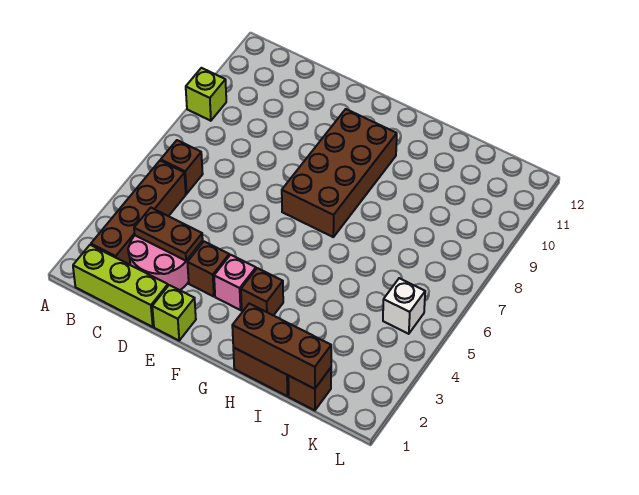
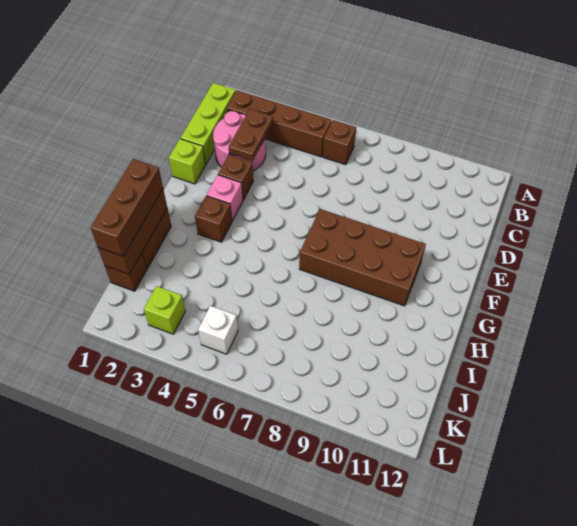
lime 1x1 brick [186,68,226,121] -> lime 1x1 brick moved to [144,286,185,334]
none -> brown 1x3 brick [90,159,163,256]

